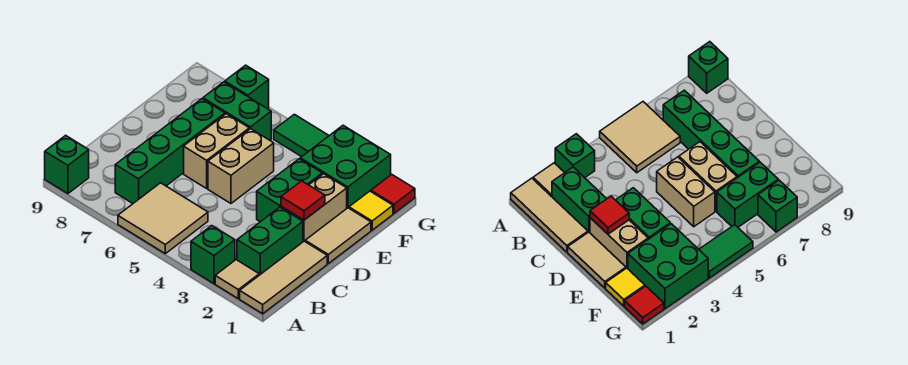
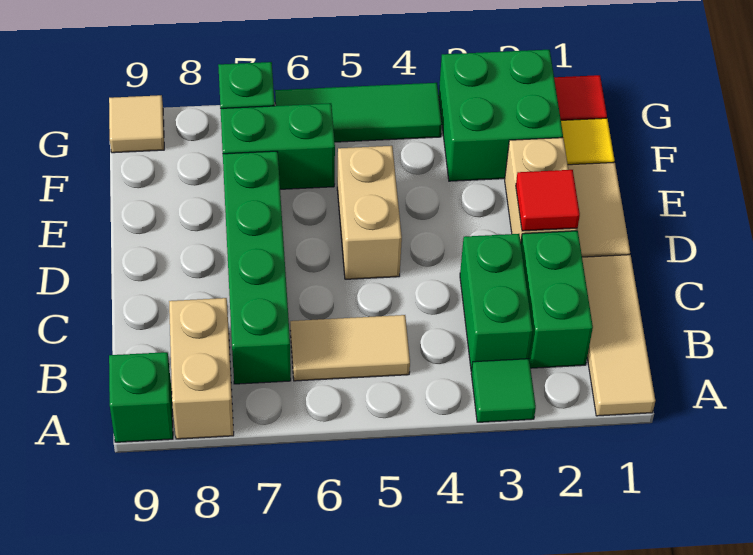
tan 1x1 tile [215,260,259,299] -> tan 1x1 tile moved to [109,95,164,153]
green 1x1 brick [191,226,235,284] -> green 1x1 tile [471,359,536,422]
tan 2x2 tile [118,183,208,254] -> tan 1x2 tile [290,315,410,381]
green 1x2 brick [257,159,322,222] -> green 1x2 brick moved to [460,234,533,371]
tan 1x2 brick [184,114,249,188] -> tan 1x2 brick moved to [169,298,234,439]
green 1x2 tile [274,114,329,157] -> green 1x3 tile [275,83,442,142]

